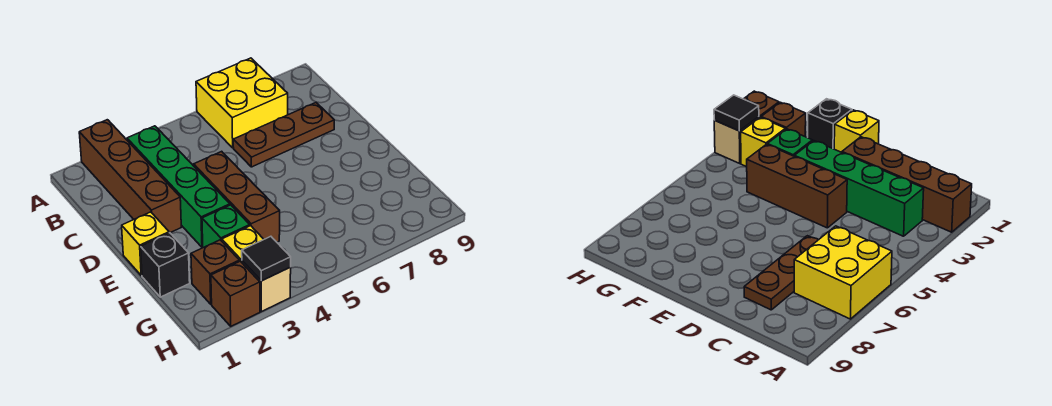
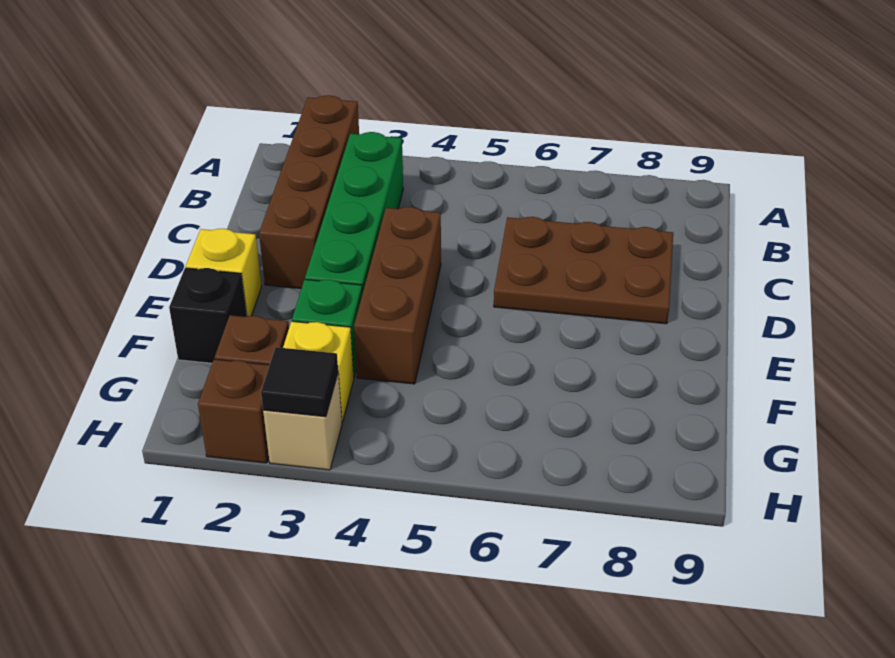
yellow 2x2 brick [196,58,288,148] -> none
brown 1x3 plate [233,103,334,167] -> brown 2x3 plate [494,217,673,324]

